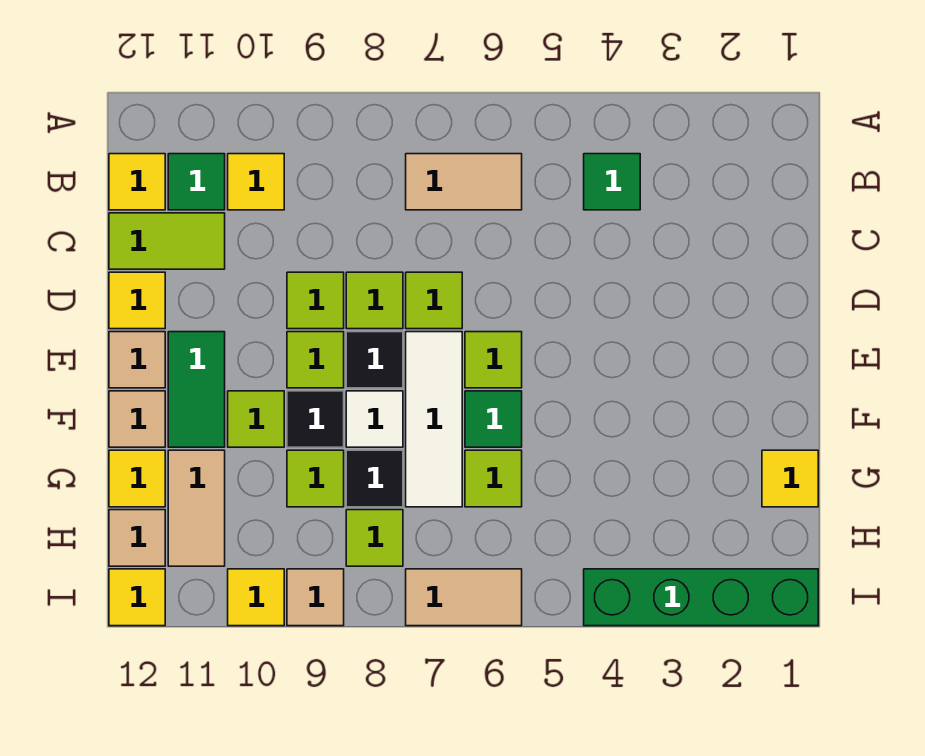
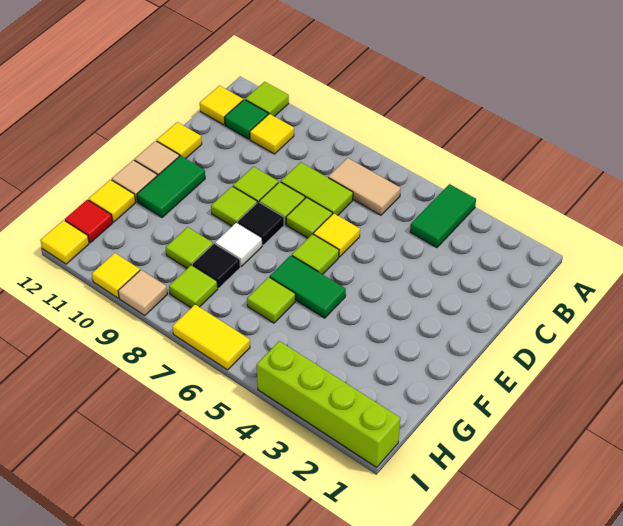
green 1x1 tile [584,154,640,210] -> green 1x2 tile [410,184,476,248]
lime 1x2 tile [109,213,225,269] -> lime 1x2 tile moved to [281,162,353,215]
white 1x3 tile [406,332,462,507] -> none
green 1x1 tile [465,391,522,447] -> green 1x2 tile [270,256,346,318]
black 1x1 tile [287,391,344,447] -> none
lime 1x1 tile [228,391,284,447] -> lime 1x1 tile moved to [245,82,289,116]
yellow 1x1 tile [762,450,818,507] -> yellow 1x1 tile moved to [313,213,360,257]
tan 1x2 tile [168,450,225,566] -> none
tan 1x1 tile [109,510,165,566] -> red 1x1 tile [65,200,113,243]
green 1x4 brick [584,569,818,626] -> lime 1x4 brick [257,341,400,467]
tan 1x2 tile [406,569,522,626] -> yellow 1x2 tile [172,305,250,370]

